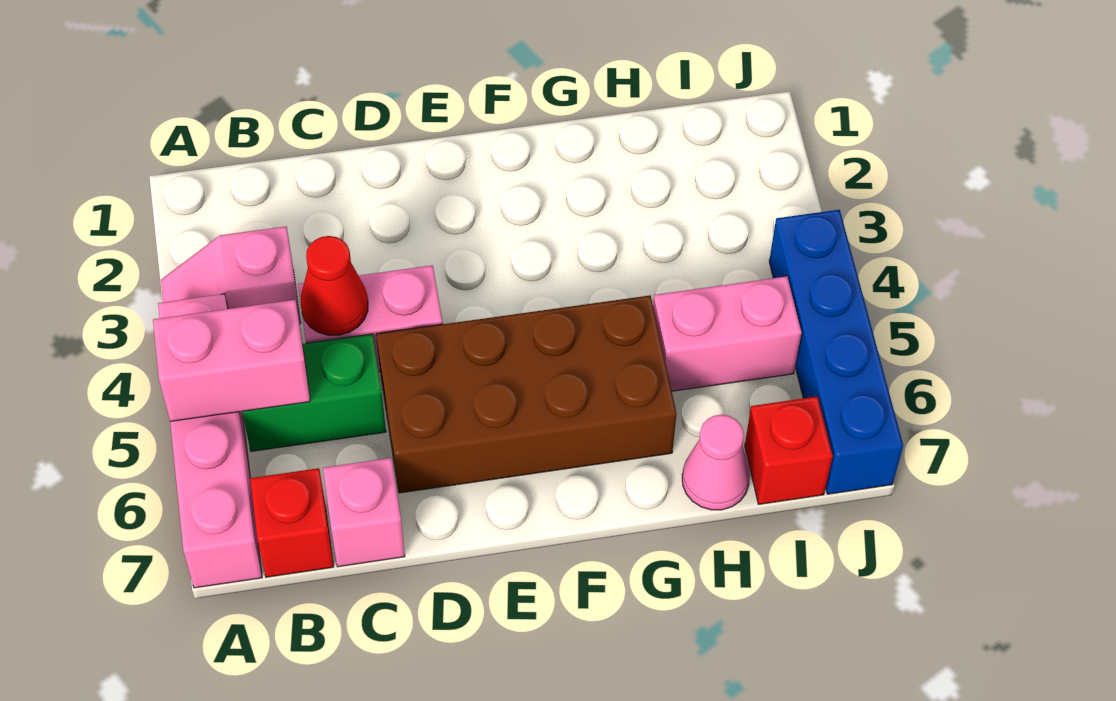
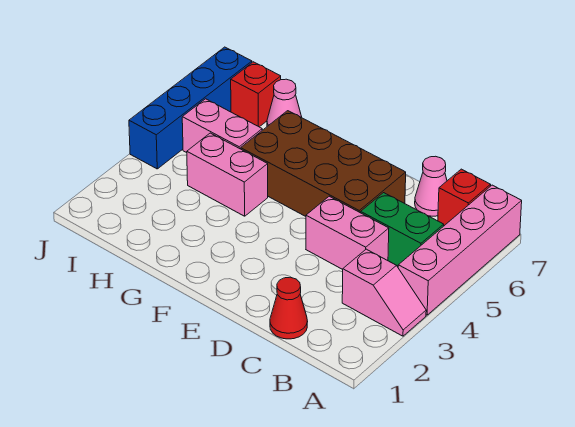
pink 1x2 brick [153,300,310,421] -> pink 1x2 brick moved to [187,133,268,216]
red 1x1 cone [301,236,368,335] -> red 1x1 cone moved to [270,277,308,339]
pink 1x1 brick [323,458,405,567] -> pink 1x1 cone [415,156,447,216]

